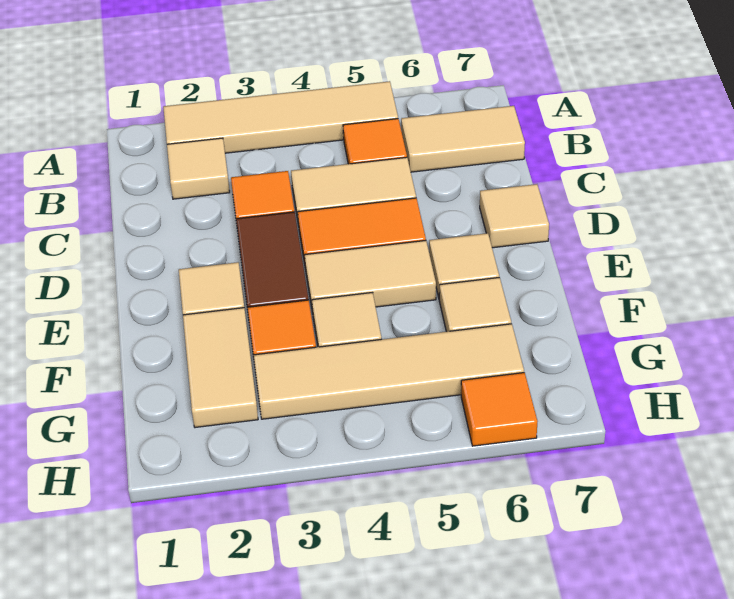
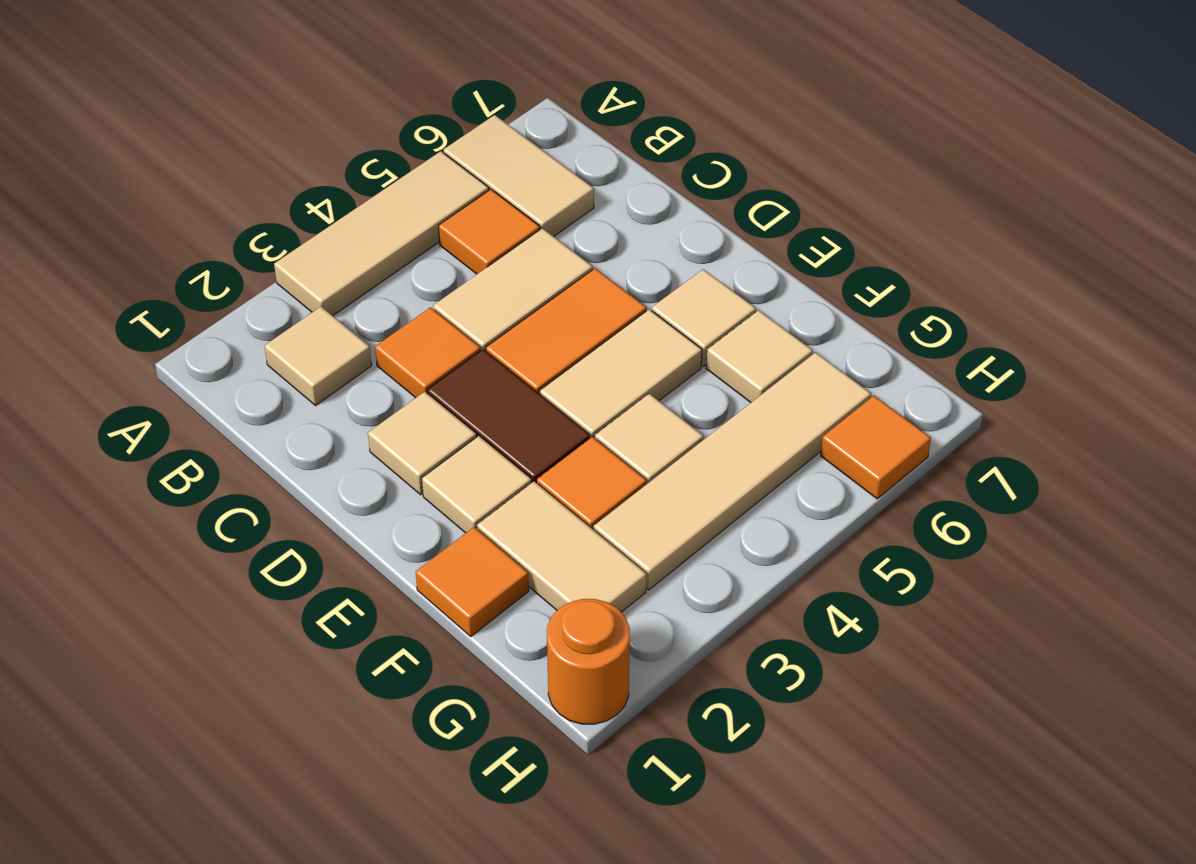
tan 1x4 tile [163,81,398,153] -> tan 1x3 tile [274,151,489,316]
tan 1x2 tile [401,106,525,172] -> tan 1x2 tile turned to [444,115,594,237]
tan 1x1 tile [480,184,549,248] -> tan 1x1 tile moved to [368,392,476,495]
none -> orange 1x1 tile [416,527,529,637]
none -> orange 1x1 round brick [547,599,630,724]

